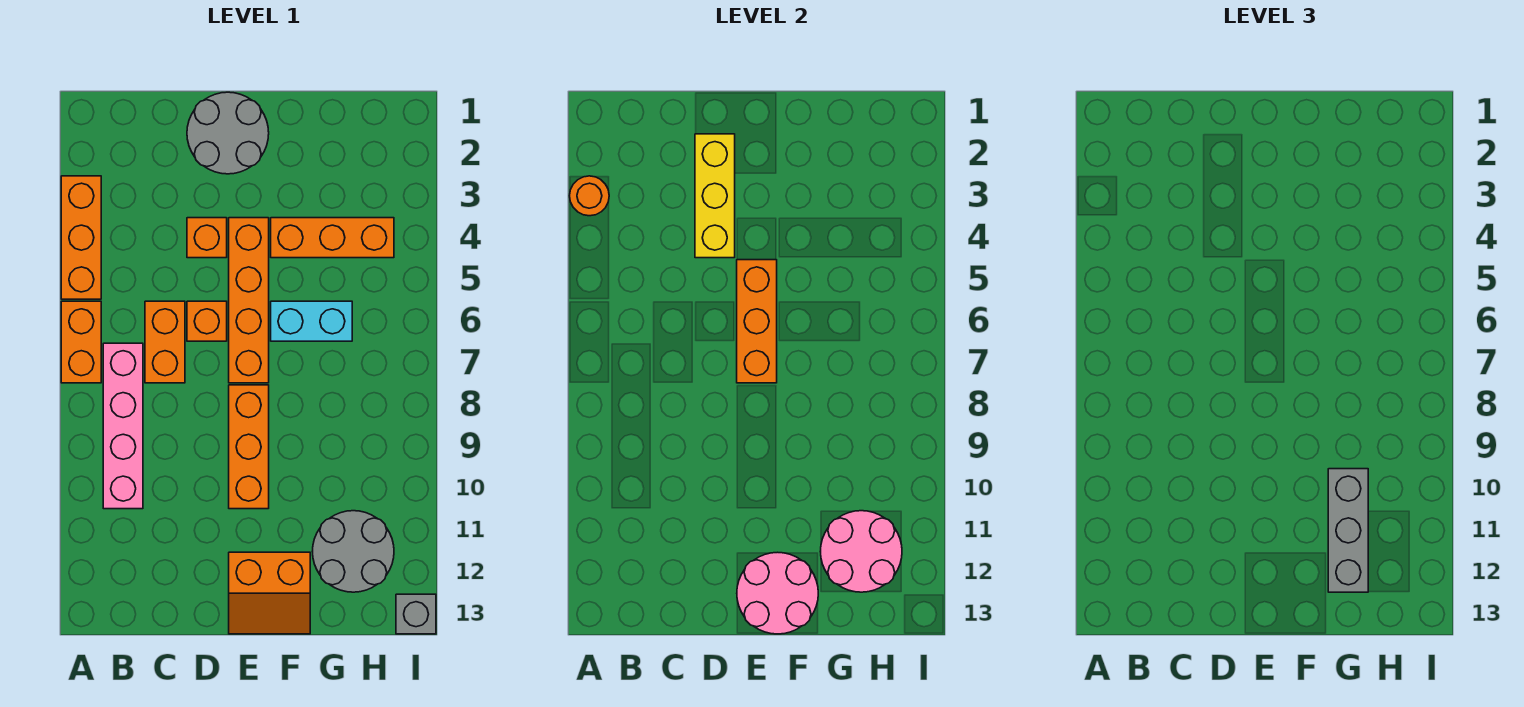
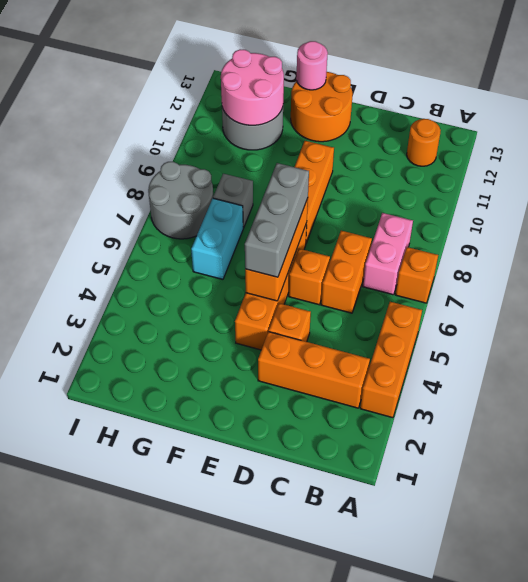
orange 1x1 round brick [570,176,609,216] -> orange 1x1 round brick moved to [407,119,441,166]
orange 1x2 brick [61,301,101,383] -> orange 1x1 brick [395,247,438,303]
pink 1x4 brick [103,343,143,509] -> pink 1x2 brick [363,213,413,295]
grey 2x2 round brick [187,92,269,174] -> grey 2x2 round brick moved to [148,162,213,239]
yellow 1x3 brick [695,134,735,258] -> none
orange 2x2 slope [229,552,310,634] -> orange 2x2 round brick [291,72,353,142]
pink 2x2 round brick [737,552,818,634] -> pink 1x1 round brick [296,41,328,90]
orange 1x3 brick [271,218,394,258] -> orange 1x3 brick moved to [258,332,370,408]
cyan 1x2 brick [271,301,352,341] -> cyan 1x2 brick turned to [191,199,243,279]
grey 1x3 brick [1328,469,1368,592] -> grey 1x3 brick moved to [245,163,309,277]
grey 1x1 brick [396,594,436,634] -> grey 1x1 brick moved to [213,174,253,228]

